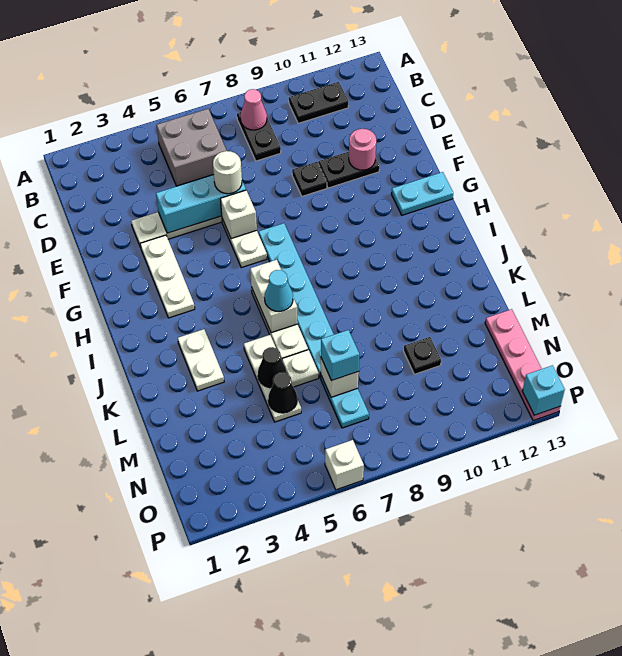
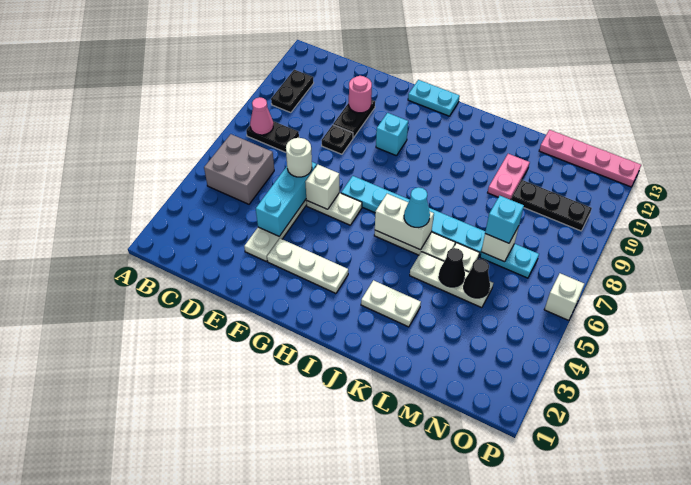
cyan 1x2 plate [392,172,453,215] -> cyan 1x2 plate turned to [408,80,460,116]
none -> pink 1x2 plate [488,154,530,200]
black 1x1 plate [404,337,441,374] -> black 1x3 plate [511,180,592,231]
cyan 1x1 brick [522,365,565,415] -> cyan 1x1 brick moved to [376,113,408,156]

